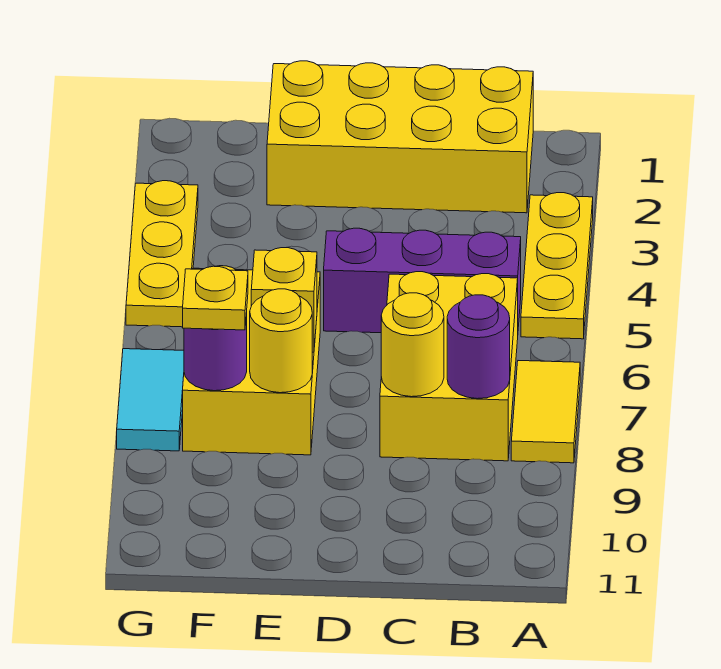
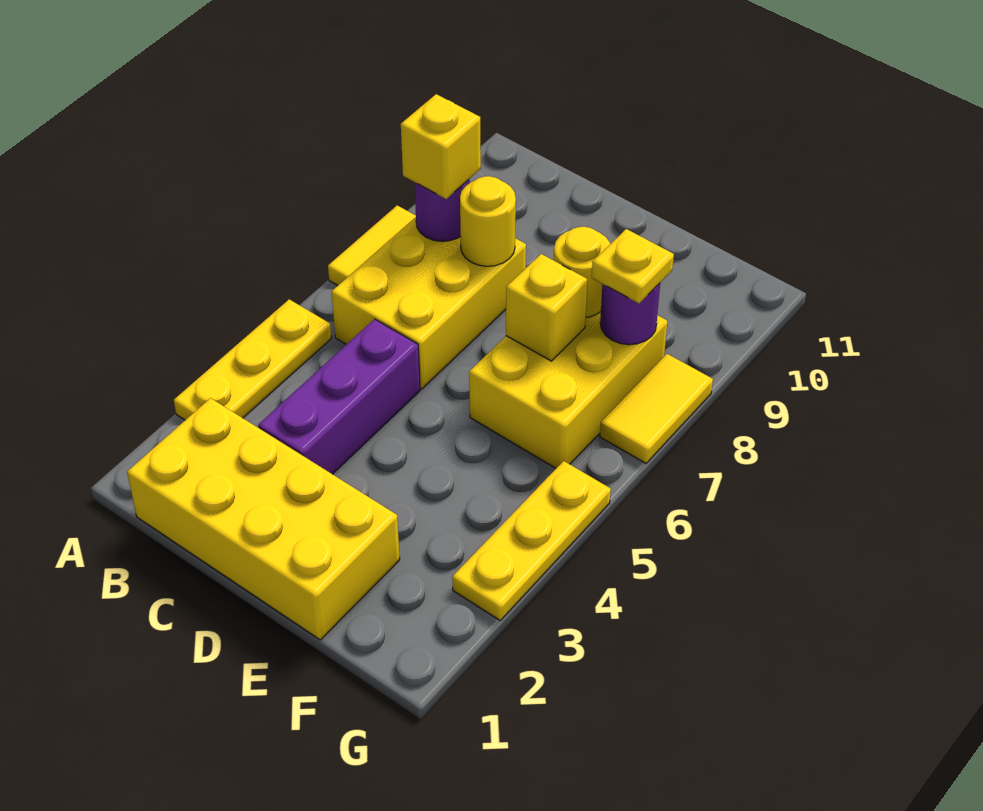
purple 1x3 brick [324,228,521,333] -> purple 1x3 brick turned to [258,319,420,474]
none -> yellow 1x1 brick [401,94,481,199]
cyan 1x2 tile [117,349,184,451] -> yellow 1x2 tile [600,354,713,463]

